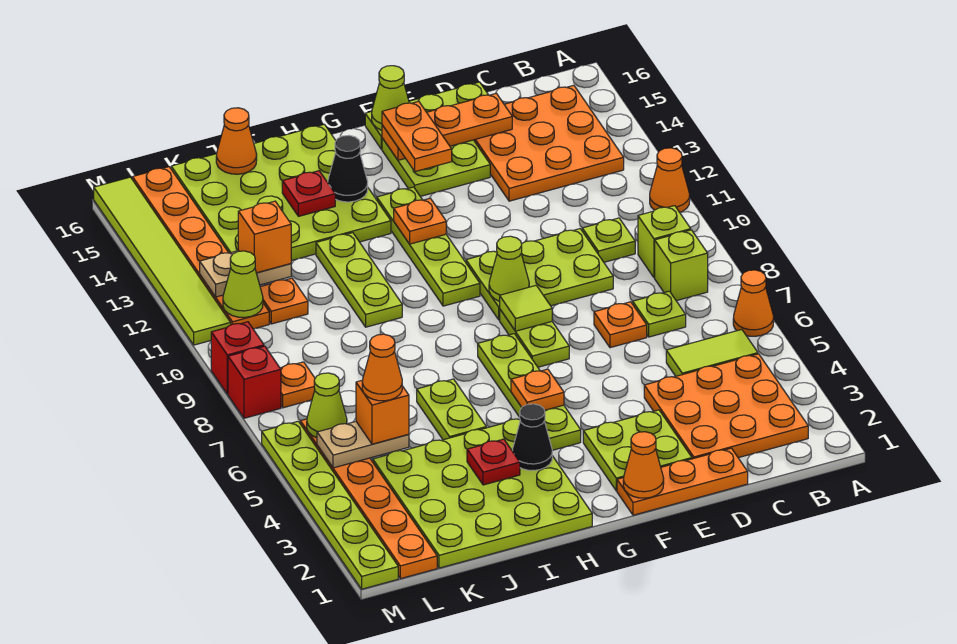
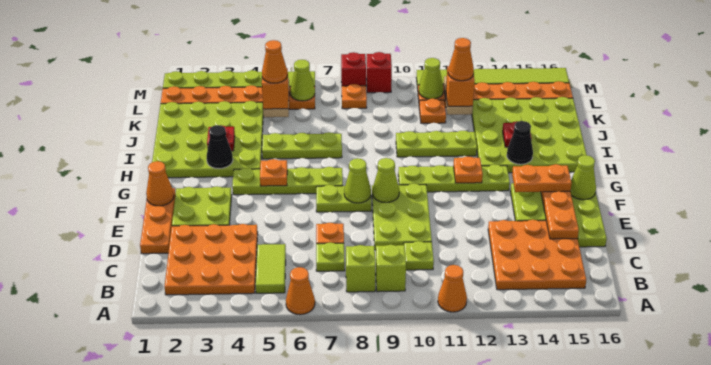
lime 1x1 tile [500,286,552,331] -> lime 1x1 cone [344,158,371,203]
lime 1x2 plate [417,379,486,440] -> lime 1x3 plate [262,132,342,159]
orange 1x1 cone [216,108,257,174] -> orange 1x1 cone moved to [448,38,474,81]

